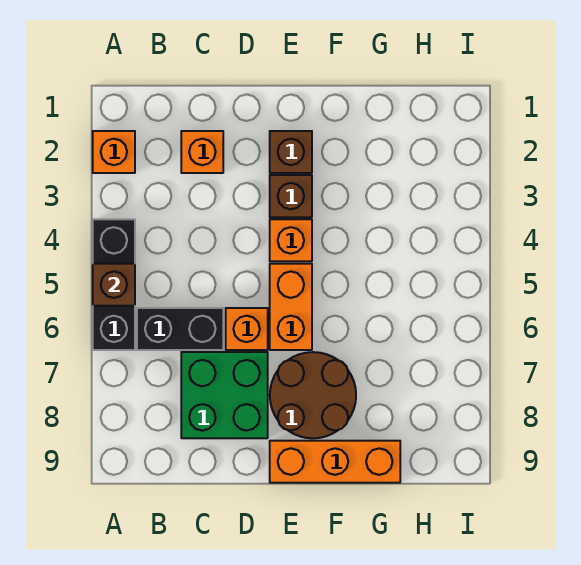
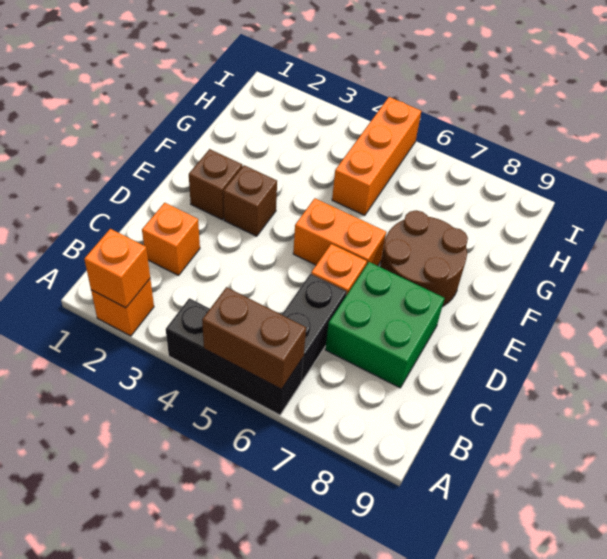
brown 1x1 brick [93,264,135,306] -> brown 1x2 brick [202,287,306,389]
orange 1x1 brick [270,219,312,261] -> orange 1x1 brick moved to [84,229,150,308]
orange 1x3 brick [270,441,400,483] -> orange 1x3 brick moved to [332,97,421,215]

